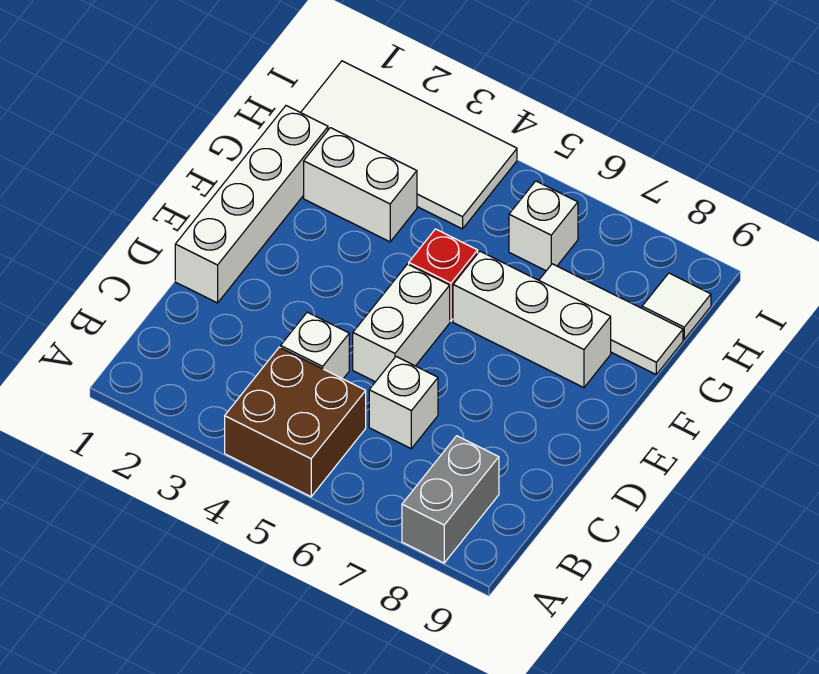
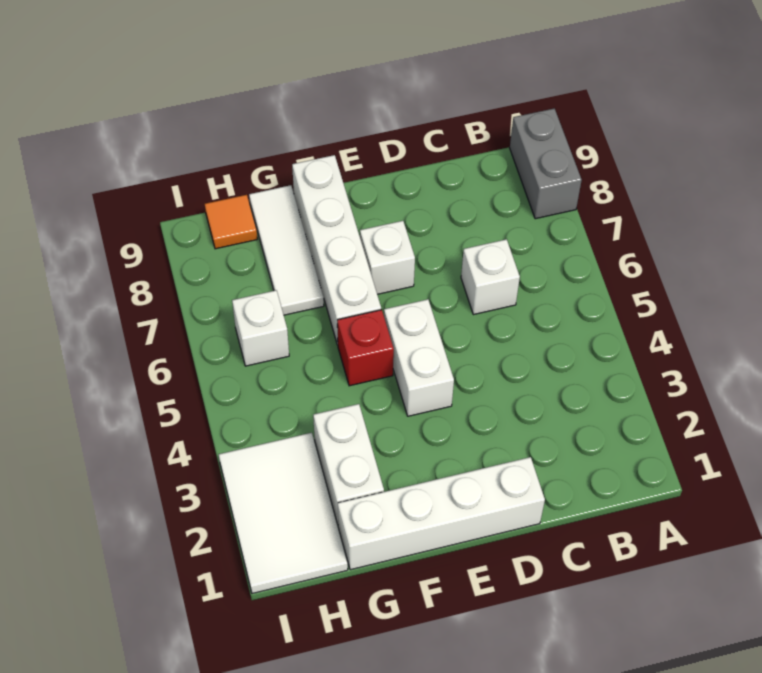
brown 2x2 brick [225,347,366,497] -> none
grey 1x2 brick [402,436,499,563] -> grey 1x2 brick turned to [510,108,582,219]
white 1x1 brick [281,312,349,379] -> white 1x1 brick moved to [360,221,415,294]
white 1x2 brick [353,264,450,382] -> white 1x2 brick turned to [384,299,454,416]
white 1x3 brick [453,251,611,388] -> white 1x4 brick [292,155,381,345]
white 2x4 tile [301,61,517,229] -> white 2x3 tile [219,433,348,593]
white 1x1 tile [642,273,711,339] -> orange 1x1 tile [205,195,257,249]

